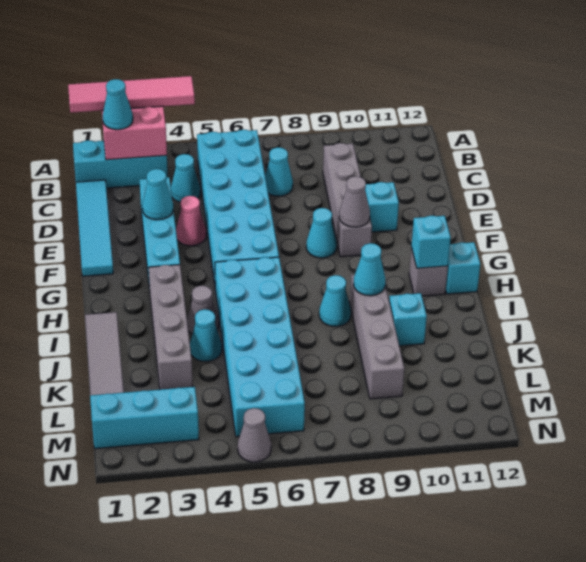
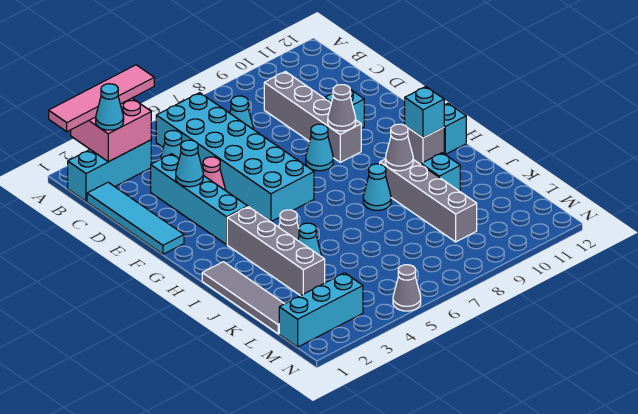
cyan 2x6 brick [215,257,305,437] -> none
cyan 1x1 cone [354,243,385,296] -> grey 1x1 cone [385,124,413,171]

